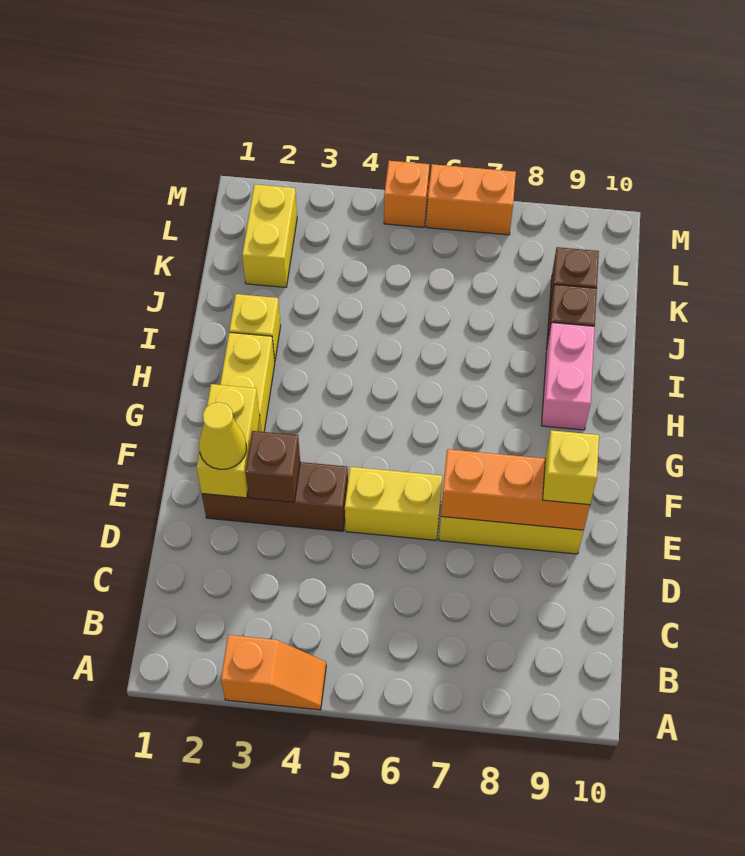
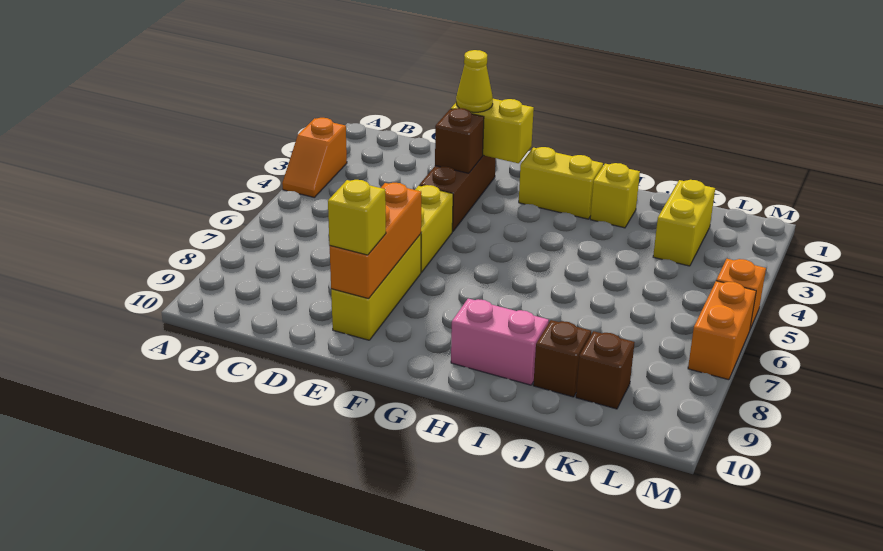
yellow 1x2 brick [242,184,297,287] -> yellow 1x2 brick turned to [653,180,715,266]

